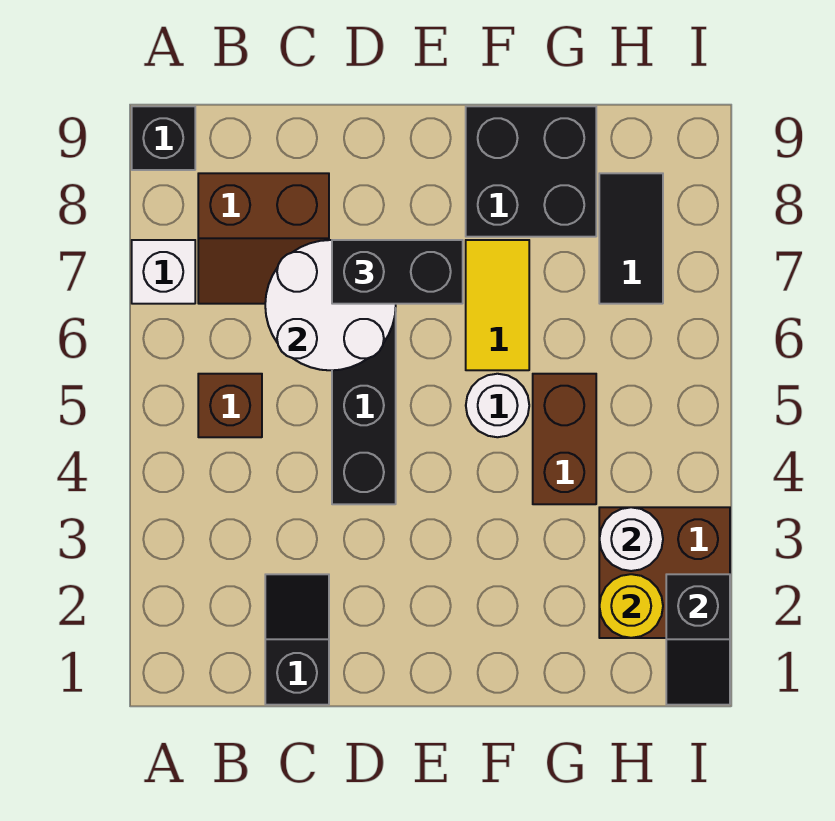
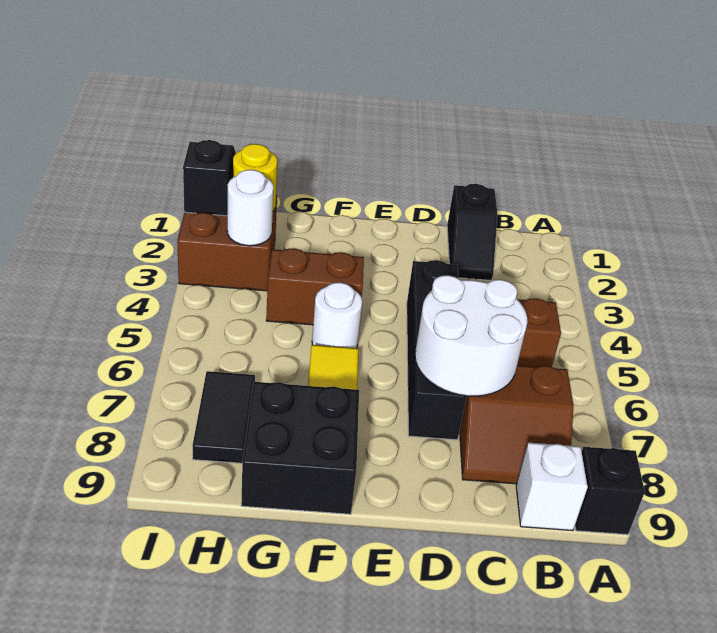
white 1x1 brick [132,240,195,304] -> white 1x1 brick moved to [516,442,588,531]
brown 2x2 slope [198,173,329,304] -> brown 2x2 slope turned to [460,365,574,484]
black 1x2 brick [332,240,463,304] -> none
brown 1x2 brick [533,374,596,504] -> brown 1x2 brick turned to [266,248,364,325]

